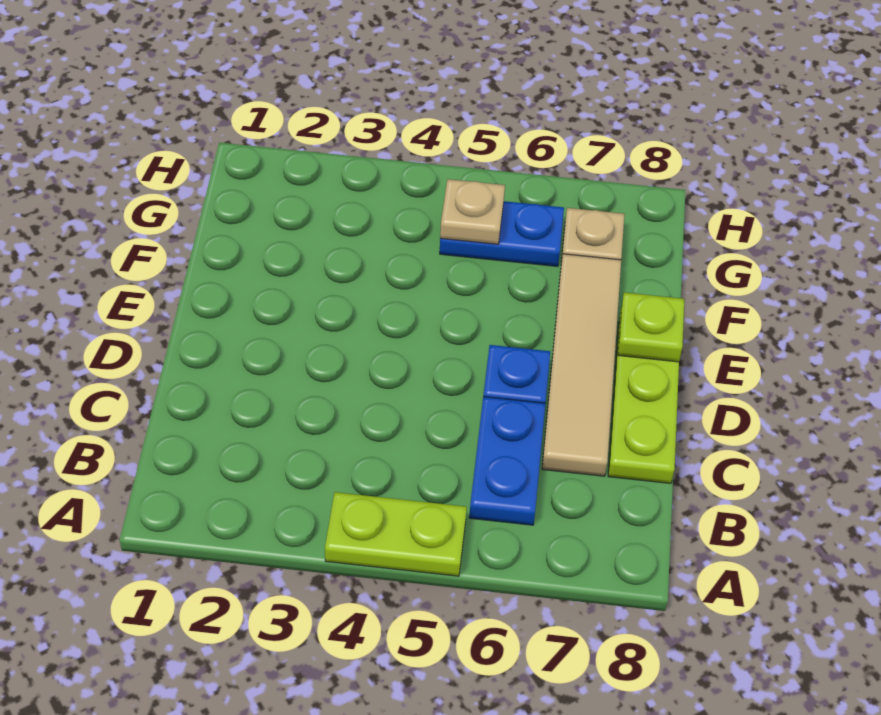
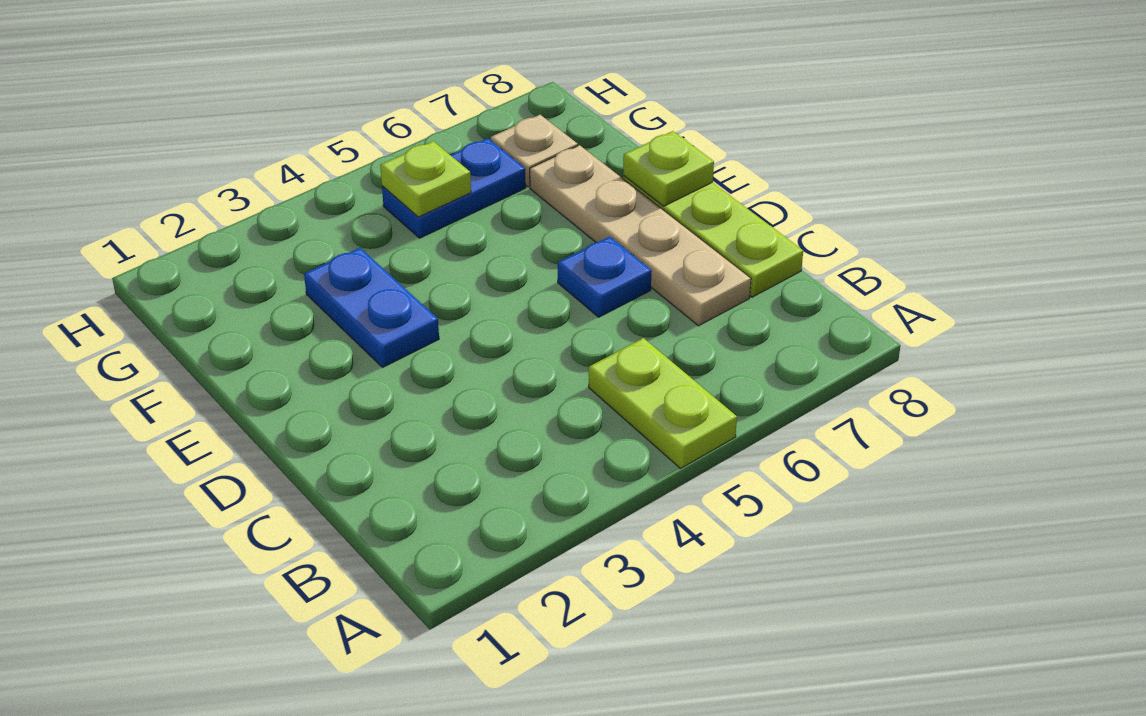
lime 1x2 plate [325,492,467,576] -> lime 1x2 plate turned to [589,338,737,468]
blue 1x2 plate [469,397,545,525] -> blue 1x2 plate moved to [304,248,439,368]
tan 1x4 tile [542,254,621,476] -> tan 1x4 plate [530,145,751,326]
tan 1x1 plate [440,179,505,244] -> lime 1x1 plate [380,141,471,217]

